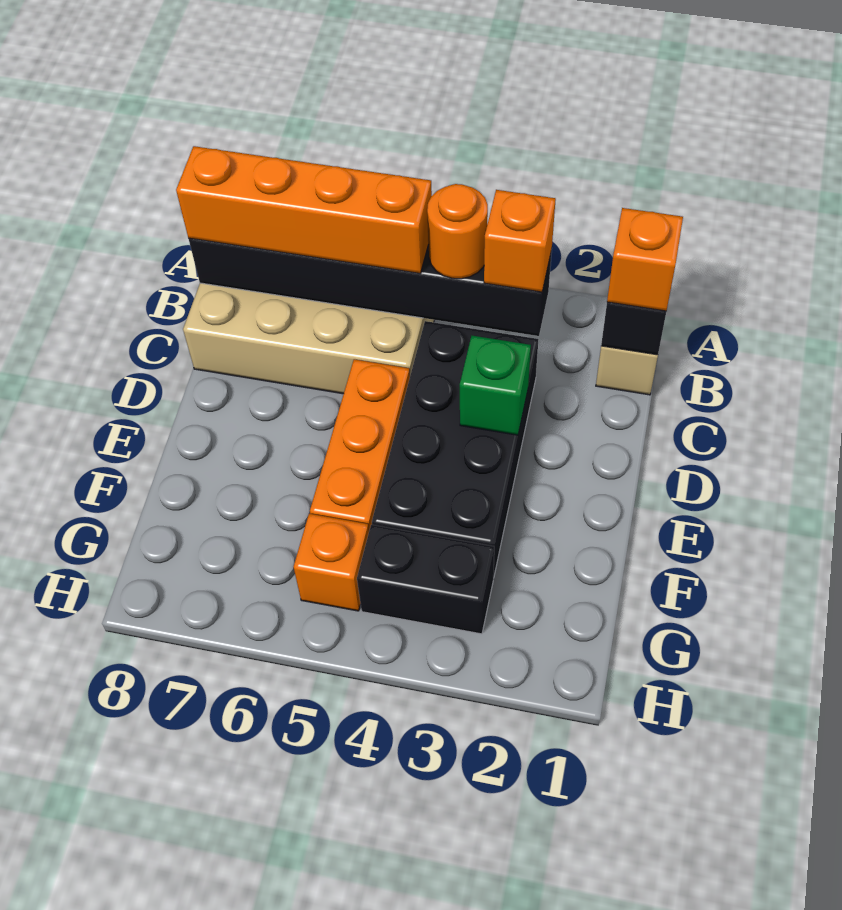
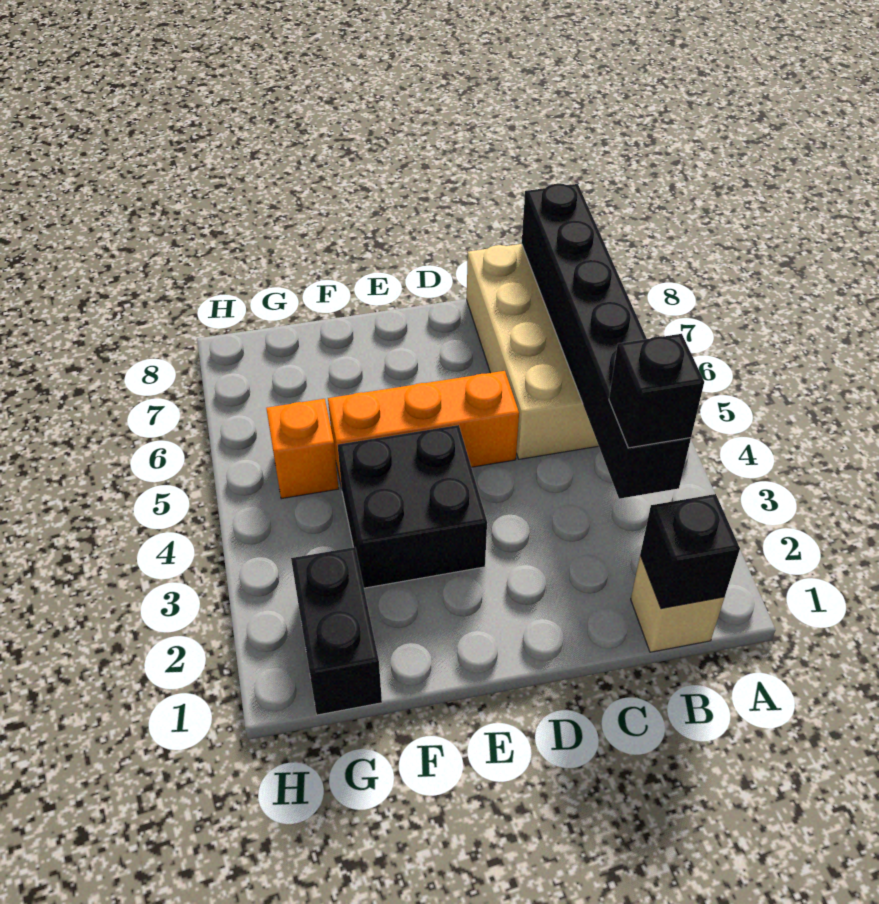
orange 1x1 brick [607,208,683,311] -> none
orange 1x1 brick [484,190,556,292] -> black 1x1 brick [609,334,704,448]
orange 1x1 round brick [427,184,488,279] -> none
orange 1x4 brick [176,146,432,273] -> none
black 2x4 brick [372,321,538,578] -> black 2x2 brick [337,425,487,588]
green 1x1 brick [460,336,531,435] -> none
black 1x2 brick [357,525,494,634] -> black 1x2 brick moved to [291,547,382,715]

